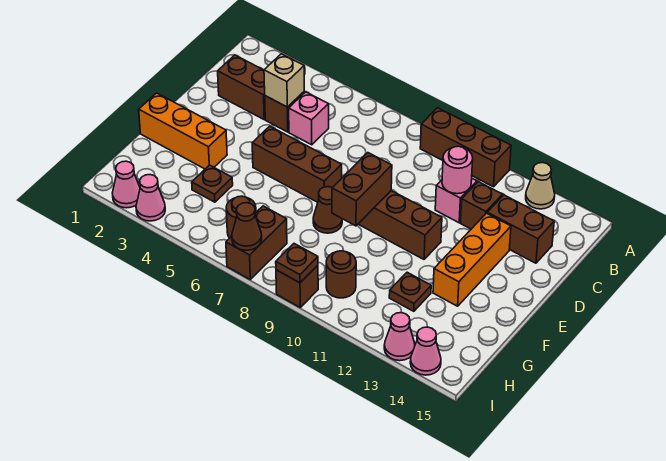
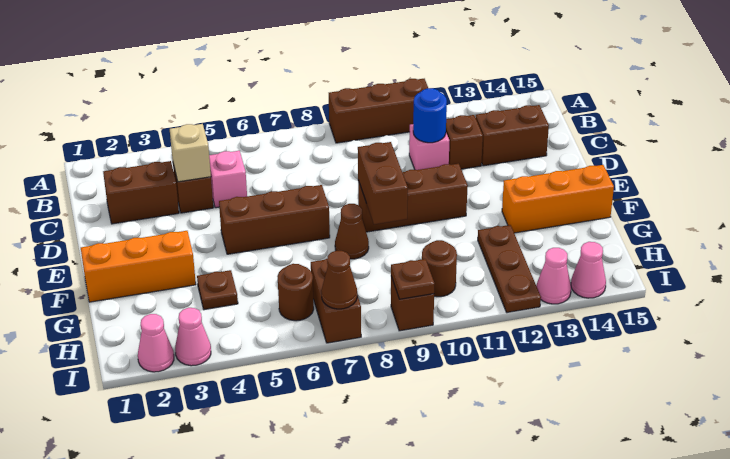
tan 1x1 cone [526,163,555,209] -> none
pink 1x1 round brick [442,146,473,194] -> blue 1x1 round brick [413,88,447,143]
orange 1x3 brick [433,213,511,306] -> orange 1x3 brick turned to [502,165,614,233]
brown 1x1 plate [389,272,431,311] -> brown 1x3 plate [478,225,541,313]

